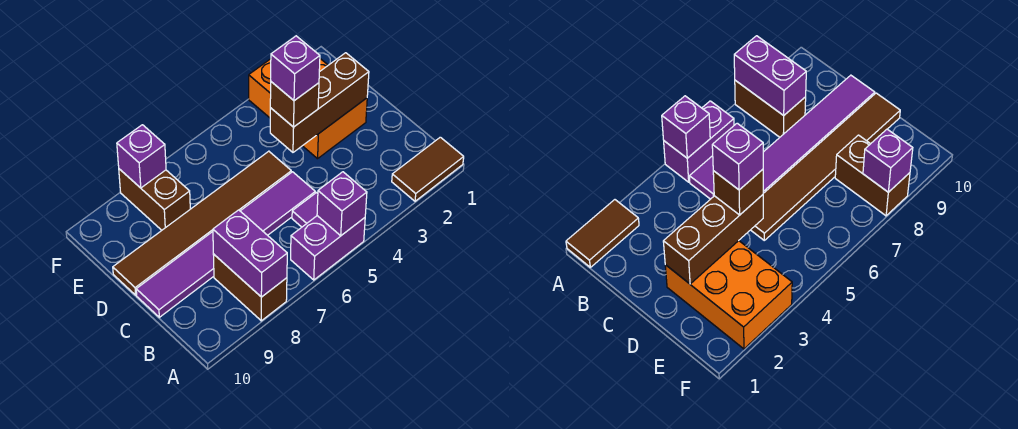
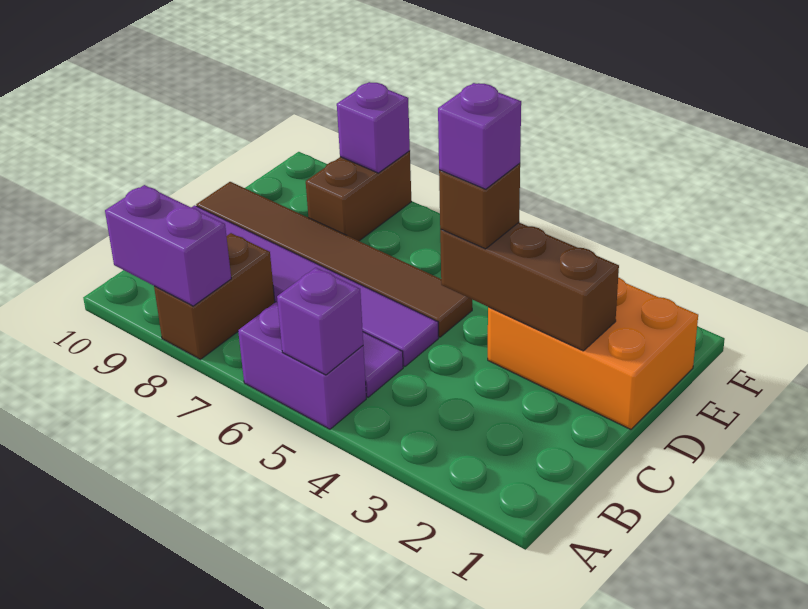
brown 1x2 tile [392,137,464,201] -> none
purple 1x2 brick [213,210,287,297] -> purple 1x2 brick turned to [105,185,231,306]
orange 2x3 brick [249,59,367,159] -> orange 2x3 brick turned to [488,277,698,429]

